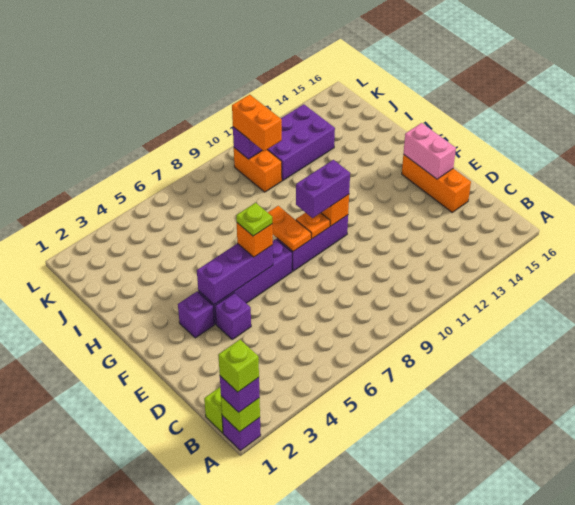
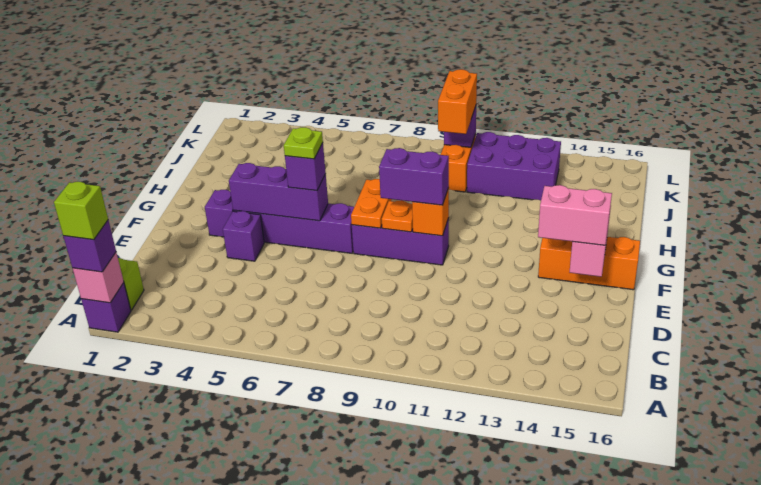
lime 1x1 brick [221,396,260,432] -> pink 1x1 brick [73,252,124,303]
orange 1x3 brick [402,154,471,212] -> orange 1x3 brick turned to [538,237,640,290]
none -> pink 1x2 brick [538,185,612,245]
orange 1x1 brick [237,223,273,257] -> purple 1x1 brick [285,143,326,191]

